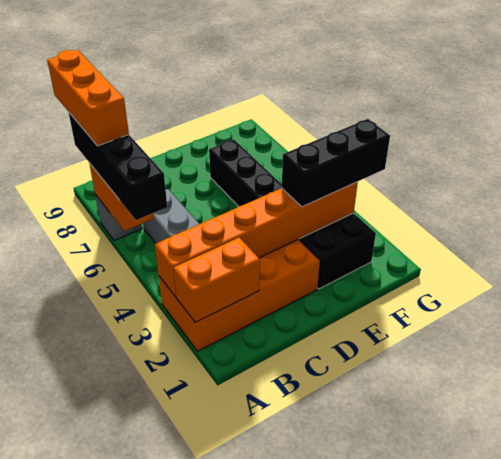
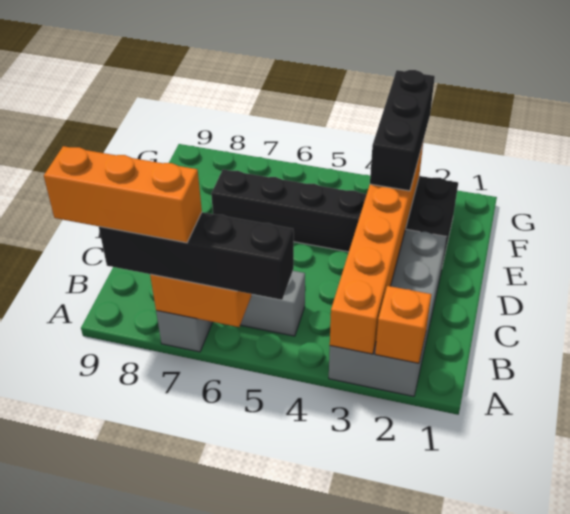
orange 2x4 brick [159,240,320,351] -> grey 2x4 brick [329,229,447,396]
orange 1x2 brick [174,238,260,322] -> orange 1x1 brick [375,286,432,363]

